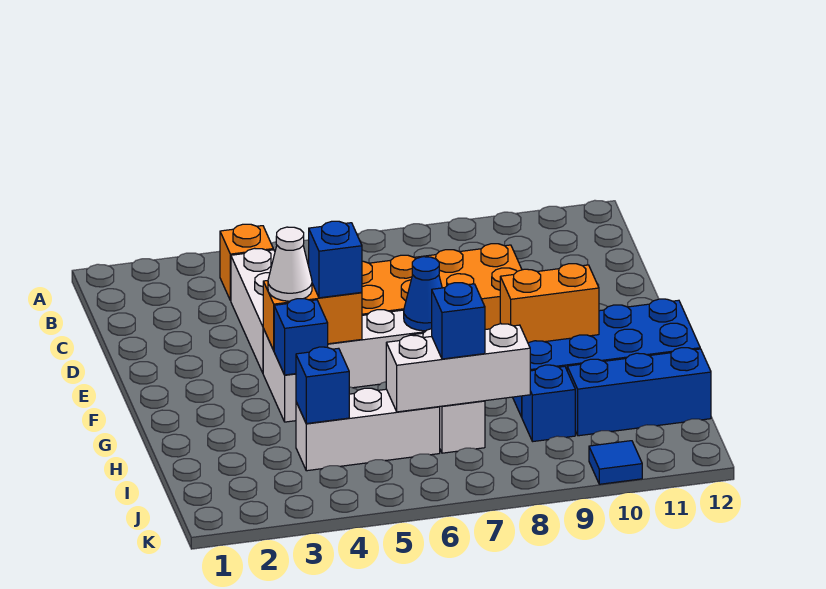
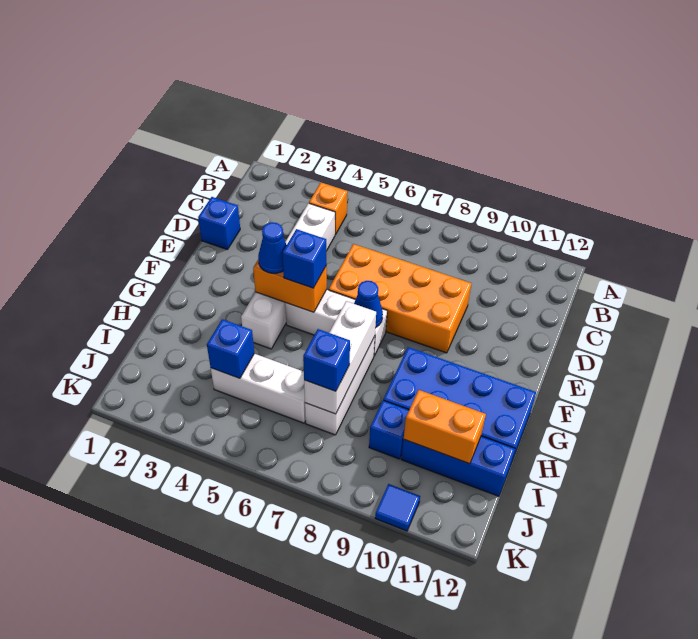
white 1x1 cone [268,227,312,301] -> blue 1x1 cone [258,222,286,273]
blue 1x1 brick [274,299,328,375] -> blue 1x1 brick moved to [198,197,240,250]
orange 1x2 brick [500,264,599,343] -> orange 1x2 brick moved to [404,390,486,464]
white 1x3 brick [386,324,530,412] -> white 1x3 brick turned to [304,301,376,414]

